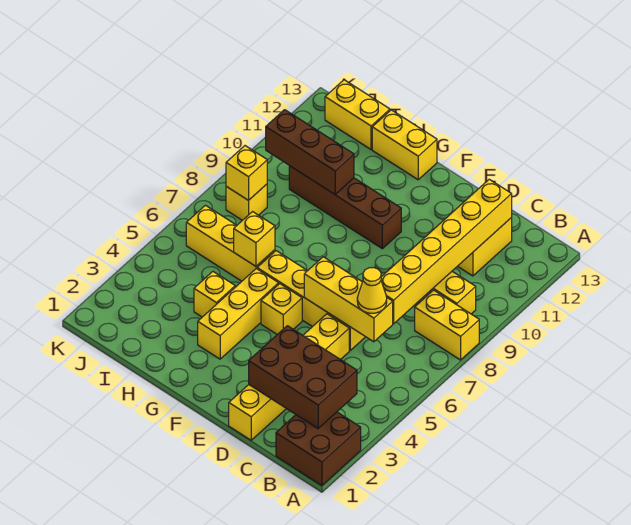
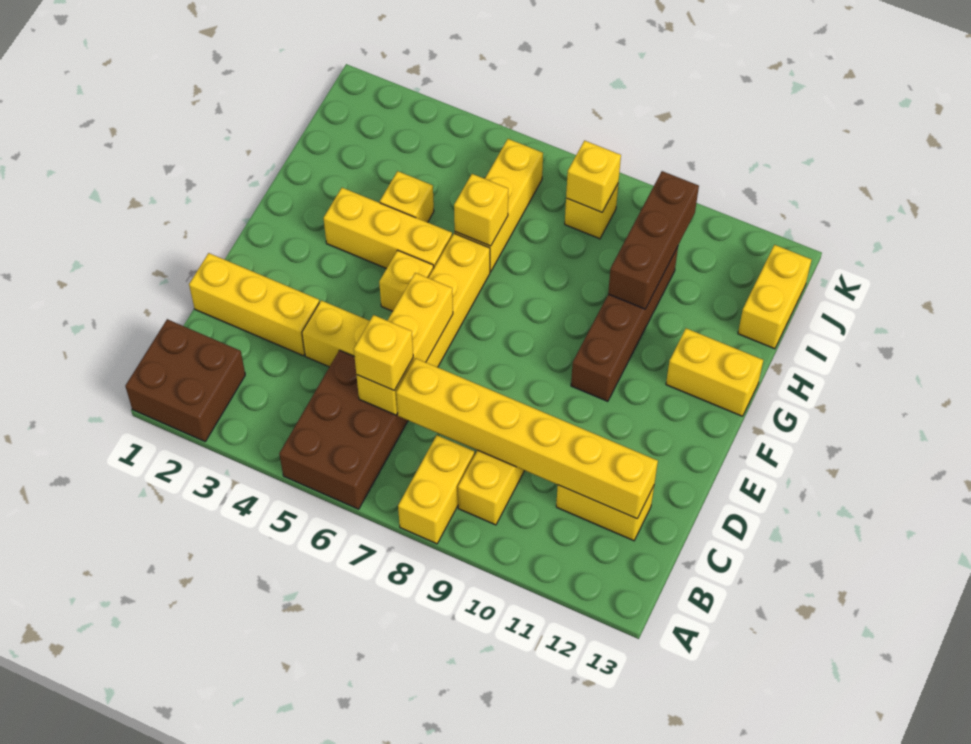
brown 2x3 brick [249,326,357,429] -> brown 2x3 brick moved to [279,350,408,509]
yellow 1x1 cone [357,267,387,313] -> yellow 1x1 brick [354,315,413,390]
yellow 1x2 brick [372,110,437,180] -> yellow 1x2 brick turned to [666,328,763,416]

